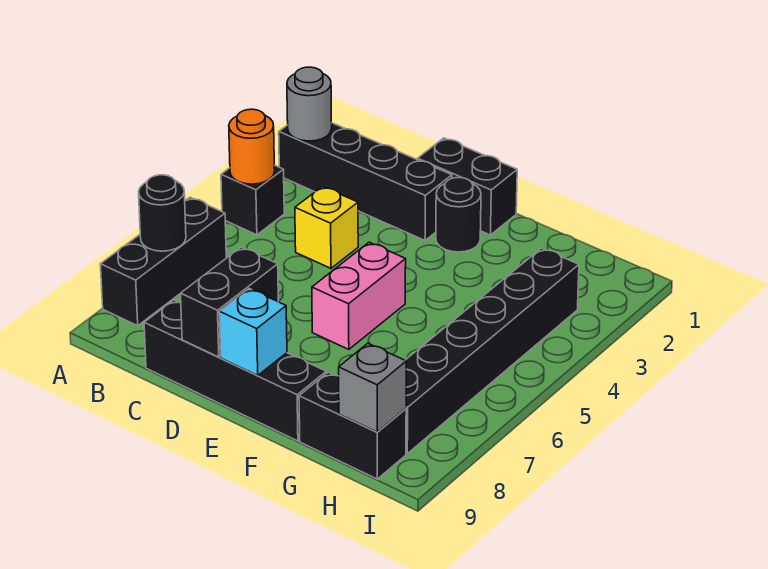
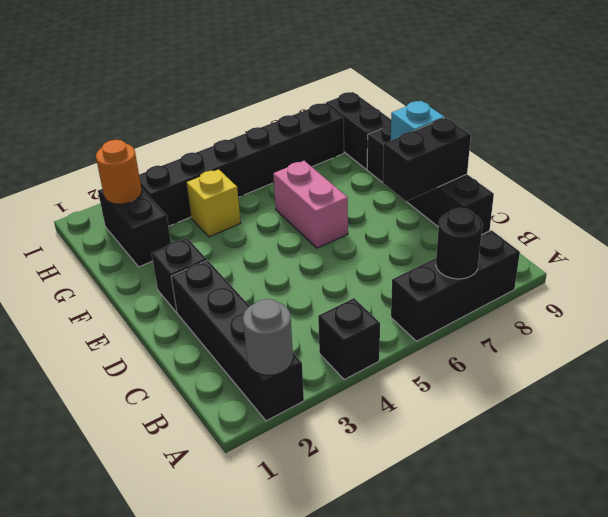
orange 1x1 round brick [229,109,275,184] -> orange 1x1 round brick moved to [96,140,142,204]
yellow 1x1 brick [295,187,358,268] -> yellow 1x1 brick moved to [186,169,241,237]
black 1x2 brick [418,138,517,235] -> black 1x2 brick moved to [98,189,171,267]
black 1x1 round brick [436,178,481,252] -> black 1x1 brick [151,238,207,313]
pink 1x2 brick [312,242,406,349] -> pink 1x2 brick turned to [273,161,348,248]
grey 1x1 brick [339,343,406,432] -> none

